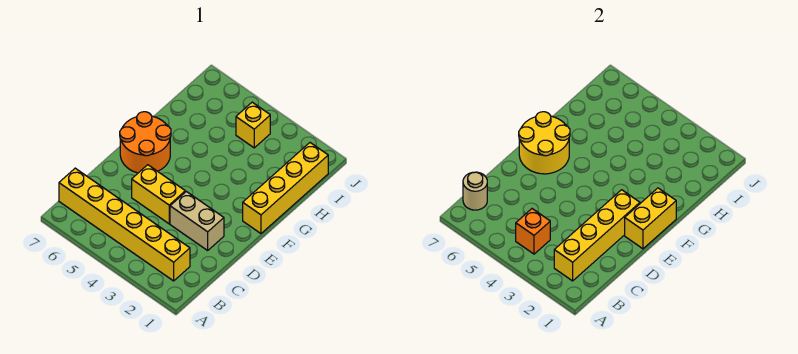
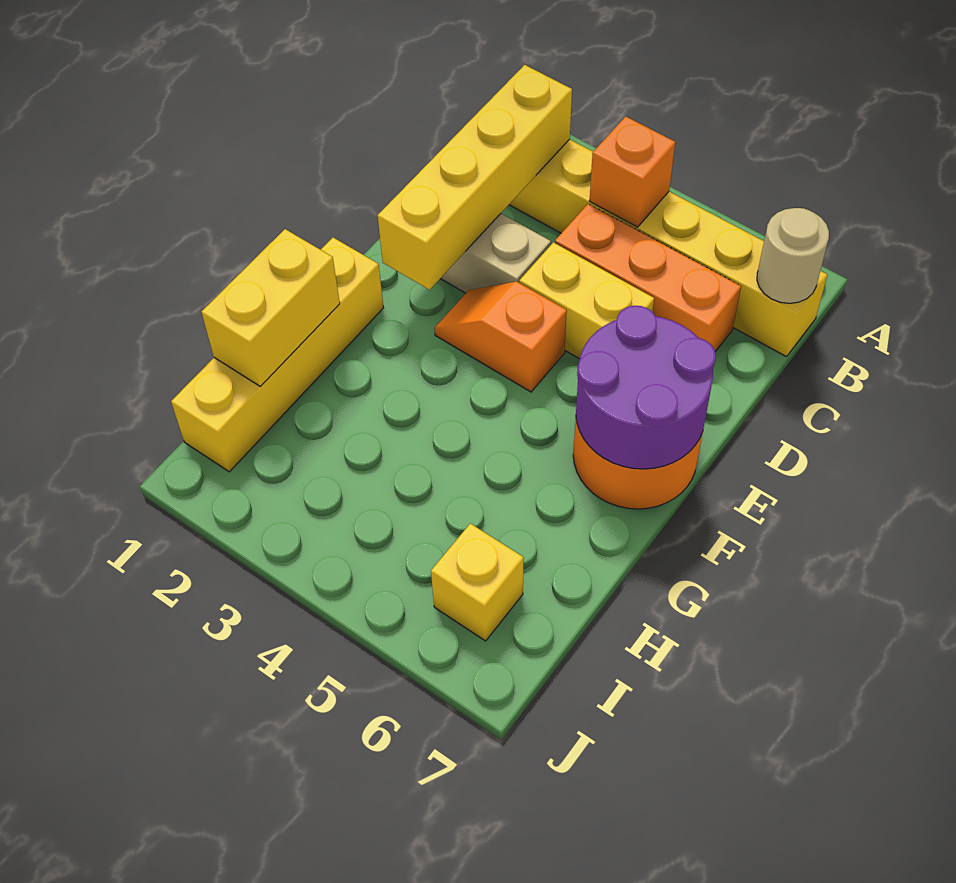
none -> orange 1x3 brick [555,204,741,352]
yellow 1x2 brick [625,188,676,249] -> yellow 1x2 brick moved to [201,229,340,387]
none -> orange 1x2 slope [435,281,567,392]
yellow 2x2 round brick [519,112,570,174] -> purple 2x2 round brick [576,306,716,469]
yellow 1x1 brick [236,102,270,148] -> yellow 1x1 brick moved to [431,523,524,641]

